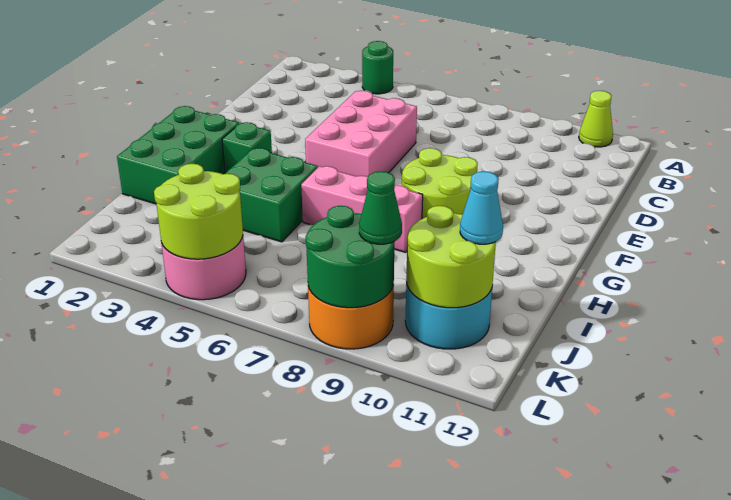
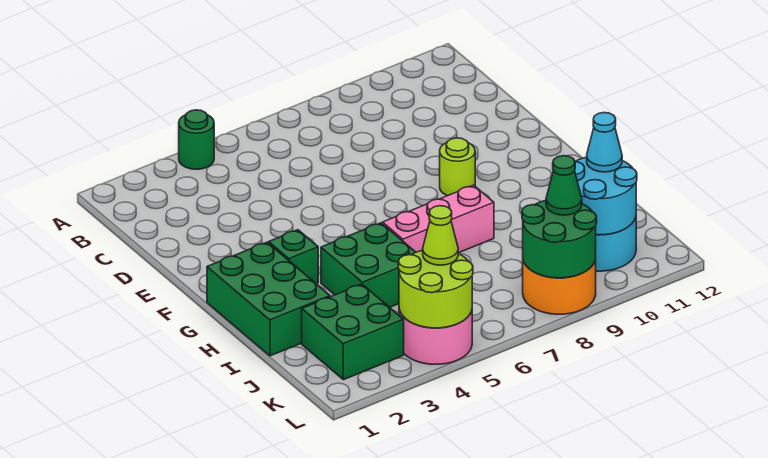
lime 1x1 cone [579,91,613,147] -> lime 1x1 cone moved to [423,206,458,265]
pink 2x3 brick [305,91,417,177] -> none
lime 2x2 round brick [402,148,478,219] -> lime 1x1 round brick [440,138,475,196]
none -> green 2x2 brick [302,284,404,380]
lime 2x2 round brick [406,206,496,308] -> cyan 2x2 round brick [575,157,637,235]

